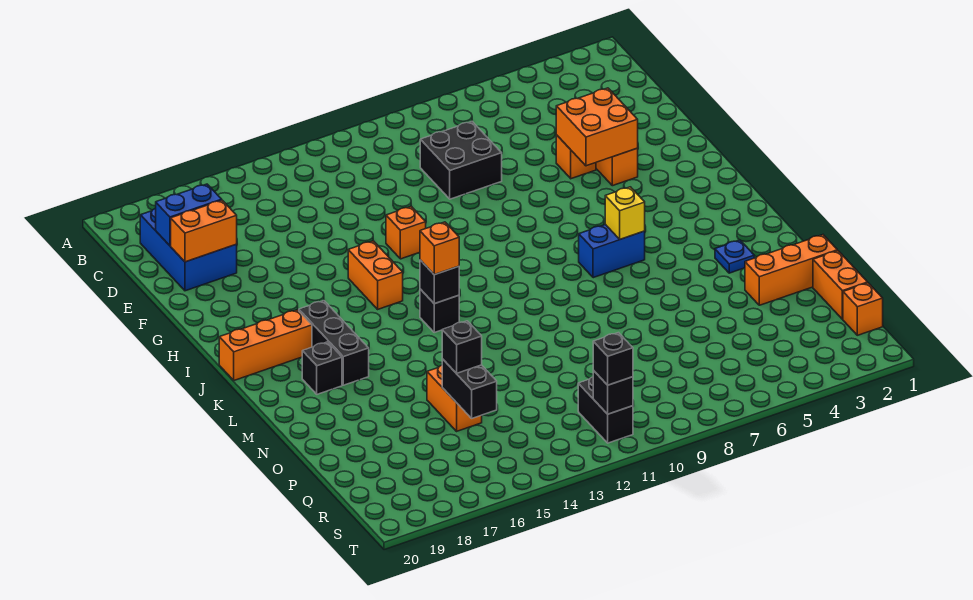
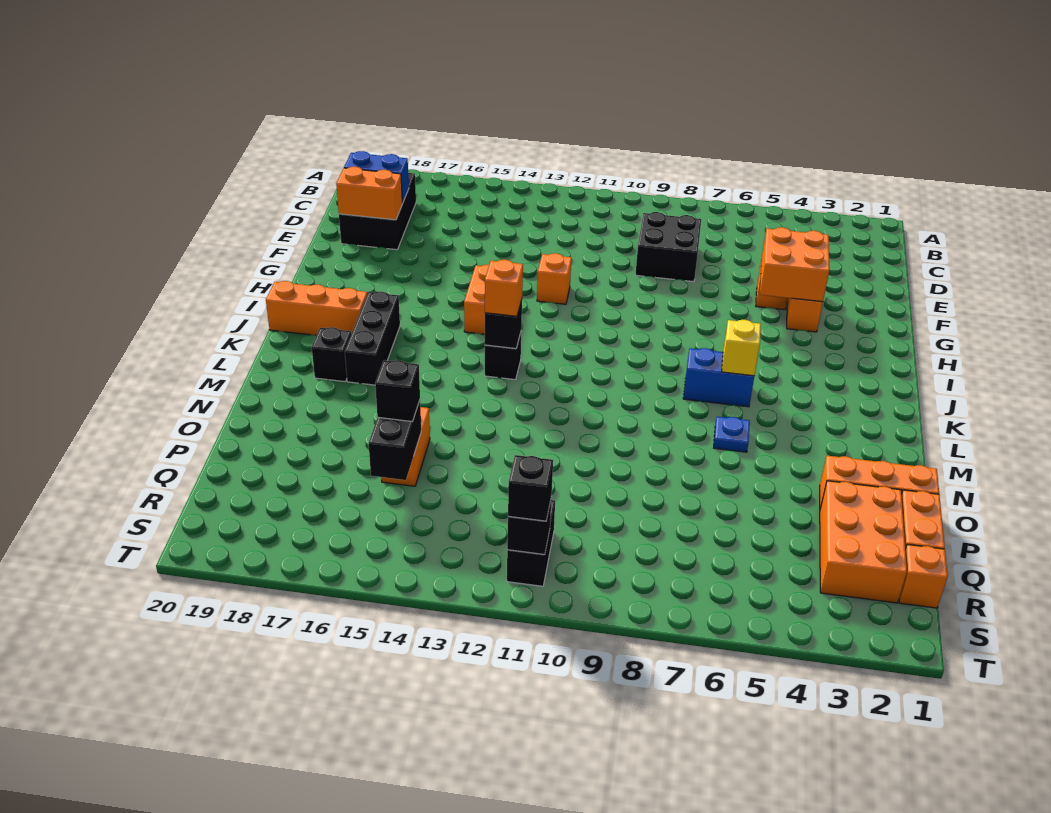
blue 2x3 brick [140,208,237,291] -> black 2x3 brick [339,173,416,250]
blue 1x1 plate [715,240,754,273] -> blue 1x1 plate moved to [714,417,750,452]
none -> orange 2x3 brick [820,481,907,603]

